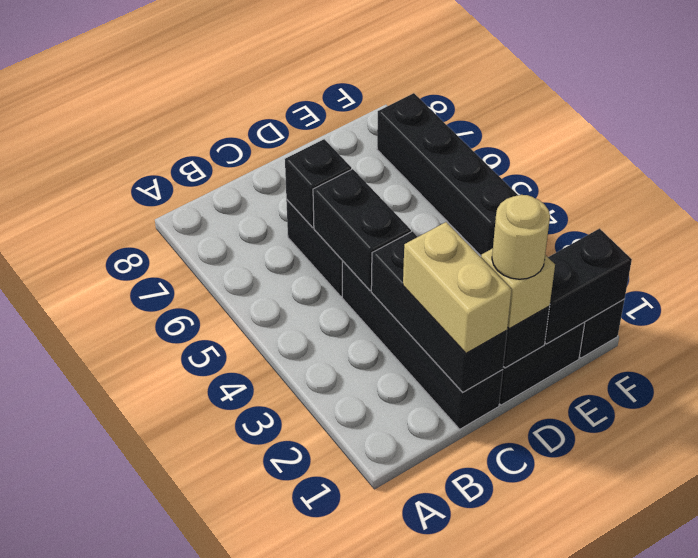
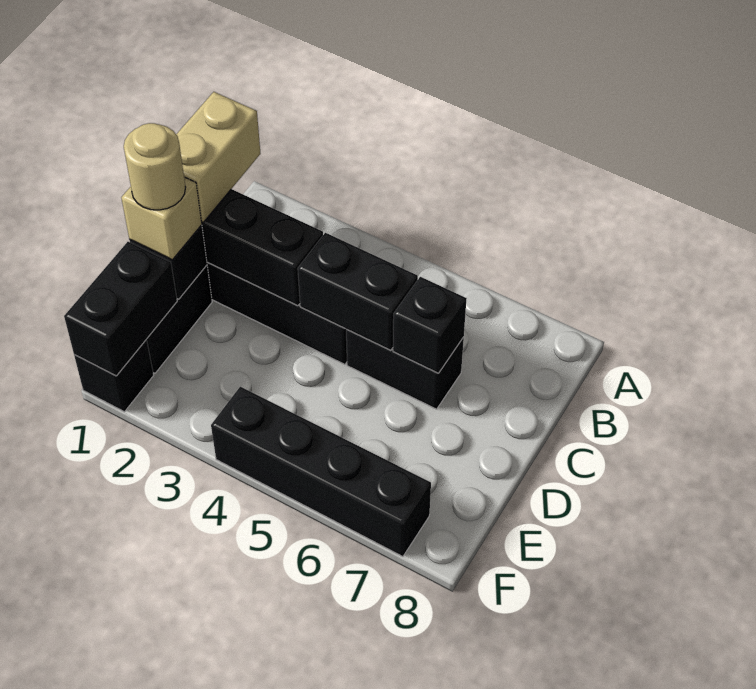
tan 1x2 brick [403,222,512,353] -> tan 1x2 brick turned to [176,92,261,223]

